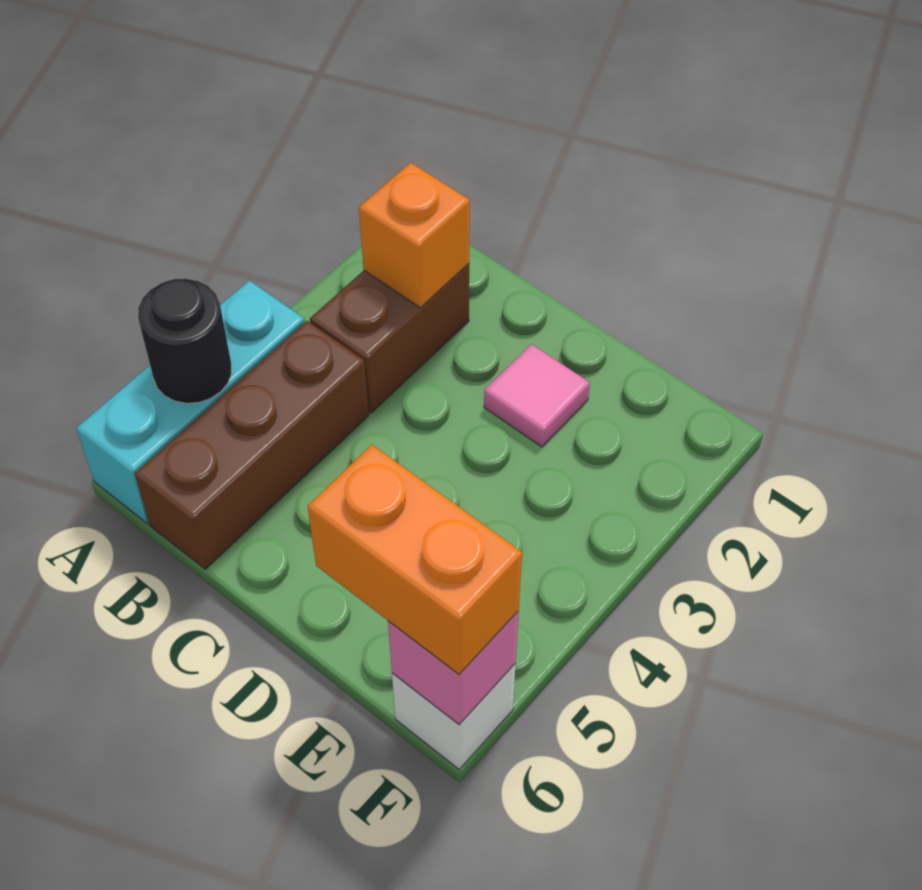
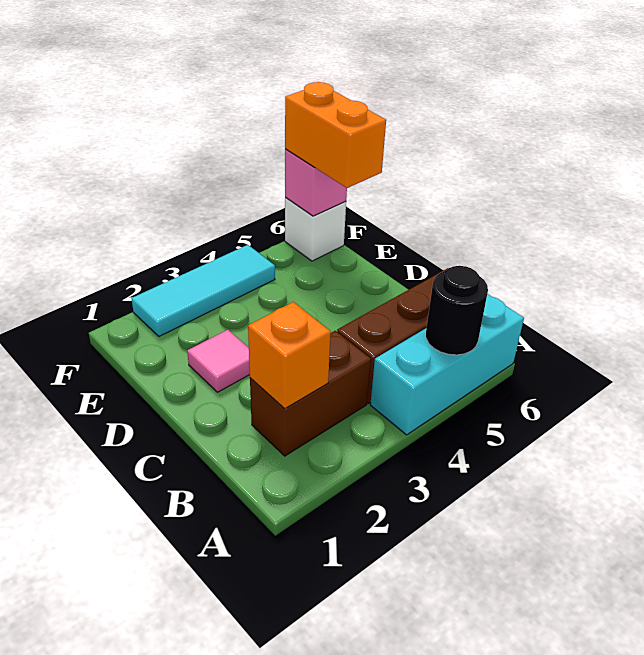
none -> cyan 1x3 tile [131,245,275,336]

